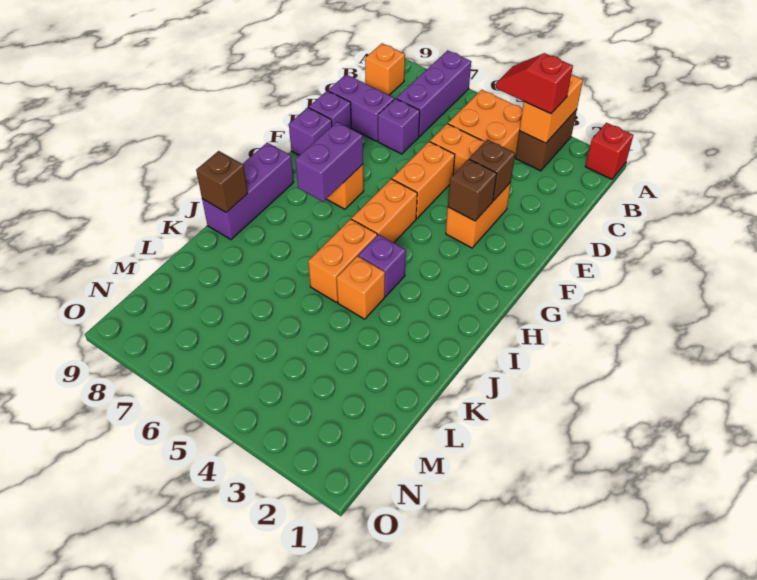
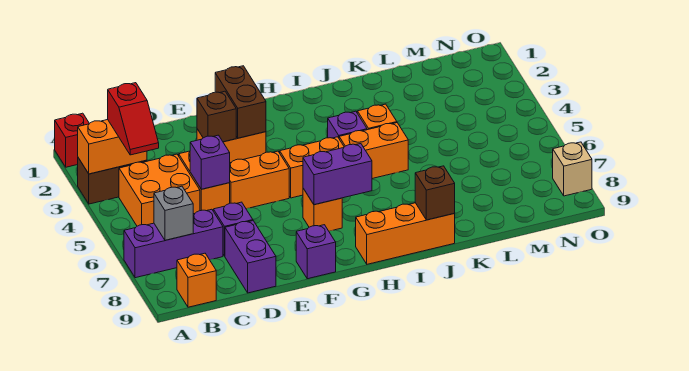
none -> grey 1x1 brick [154,186,193,240]
purple 1x1 brick [309,91,351,129] -> purple 1x1 brick moved to [190,135,230,189]
brown 1x1 brick [448,159,497,221] -> brown 1x2 brick [215,66,266,138]
purple 1x3 brick [202,143,294,240] -> orange 1x3 brick [356,203,455,264]
none -> tan 1x1 brick [553,142,592,196]

